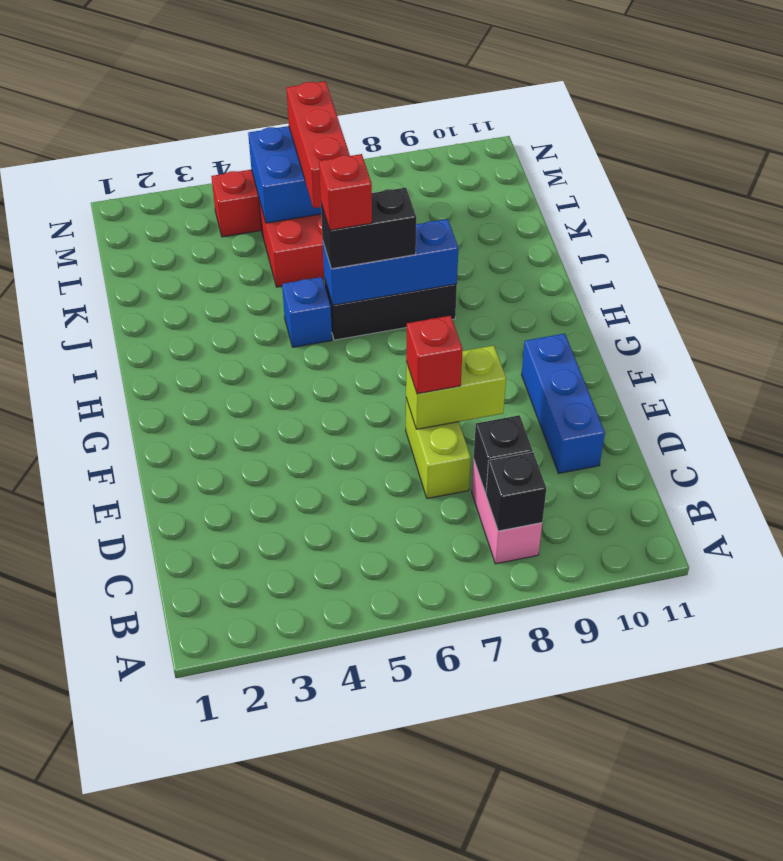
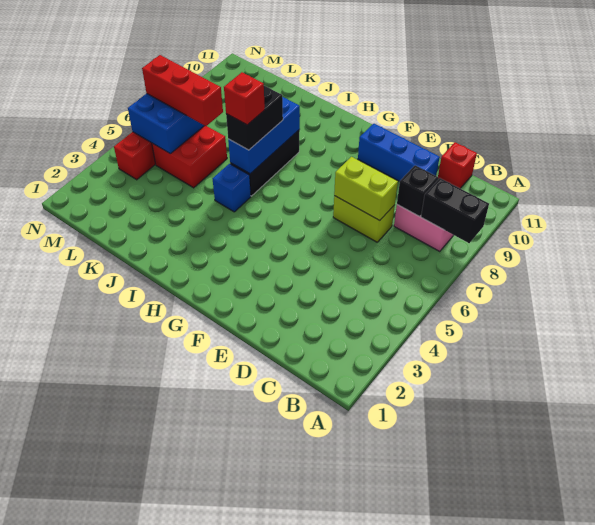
black 1x1 brick [486,452,546,531] -> black 1x2 brick [421,178,489,243]
lime 1x2 brick [406,346,506,429] -> lime 1x2 brick turned to [334,157,398,220]
red 1x1 brick [406,316,463,394] -> red 1x1 brick moved to [438,142,477,188]

